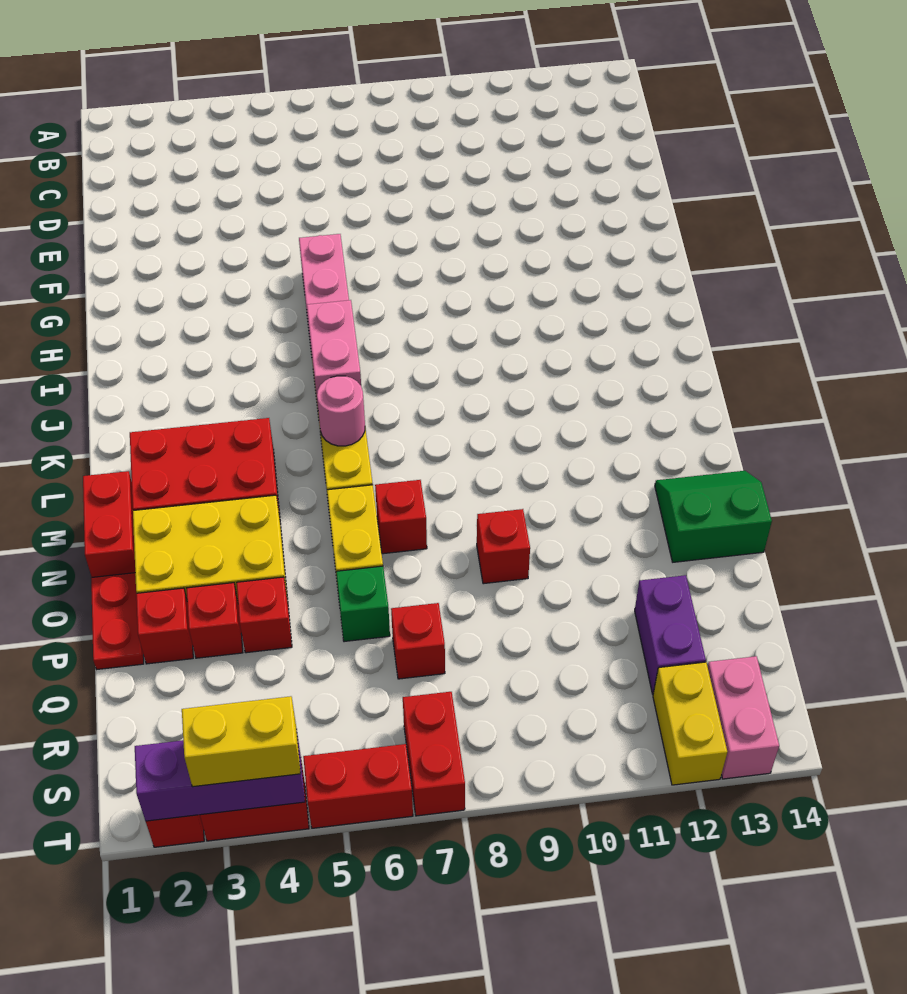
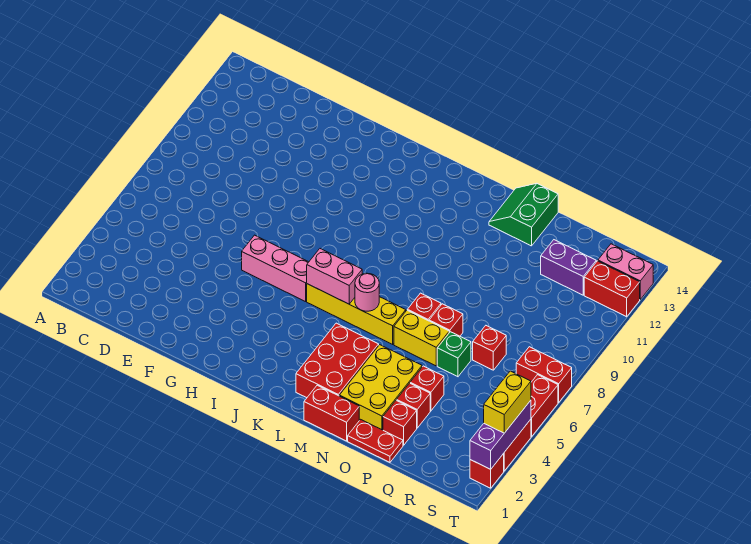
red 1x1 brick [477,509,530,584] -> red 1x1 brick moved to [429,304,463,336]
yellow 1x2 brick [653,662,727,785] -> red 1x2 brick [584,261,640,317]

